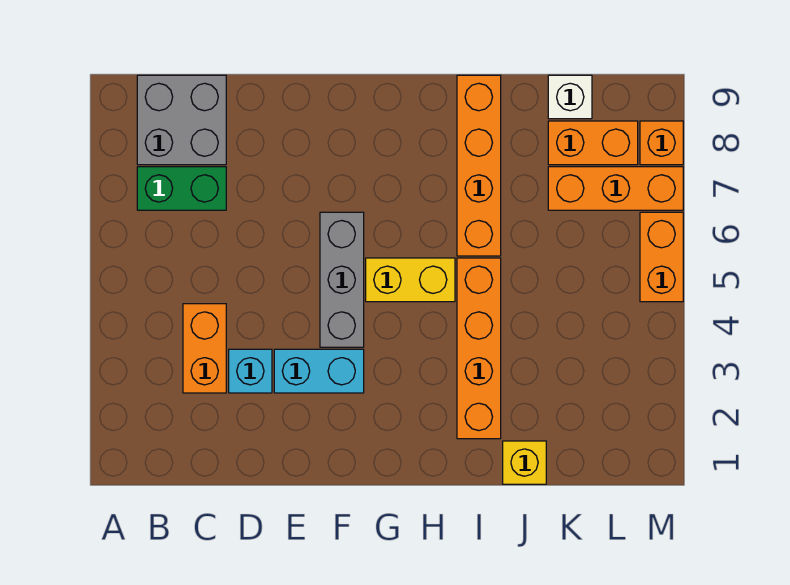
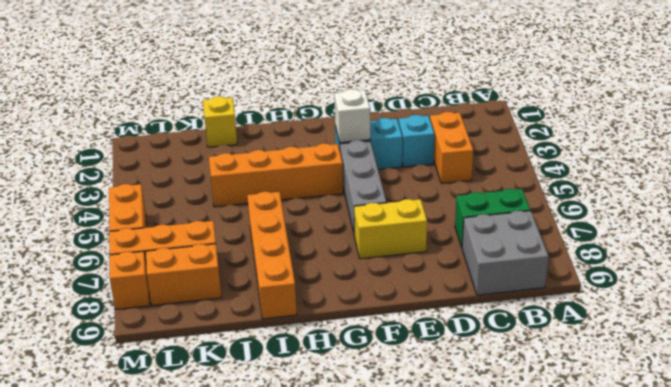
yellow 1x2 brick [366,258,455,302] -> yellow 1x2 brick moved to [354,199,427,259]
orange 1x4 brick [457,258,501,439] -> orange 1x4 brick turned to [209,143,343,207]
white 1x1 brick [548,75,592,119] -> white 1x1 brick moved to [334,89,370,143]

